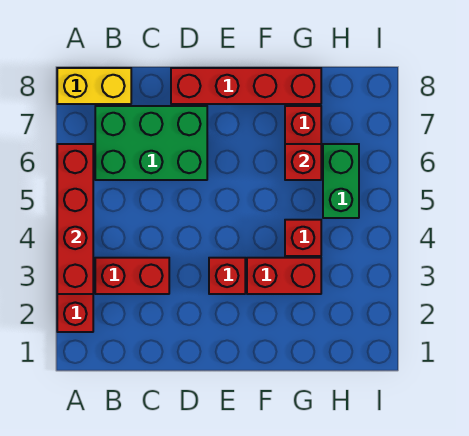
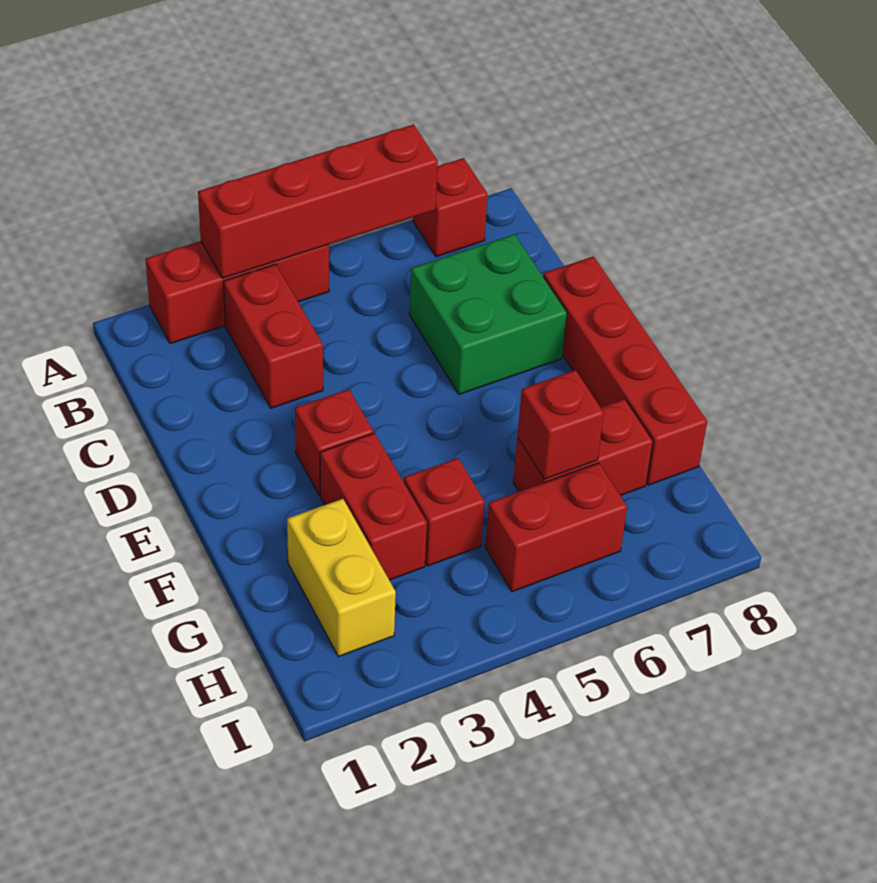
none -> red 1x1 brick [413,158,488,257]
yellow 1x2 brick [57,68,131,104] -> yellow 1x2 brick moved to [287,499,396,657]
green 2x3 brick [95,106,207,180] -> green 2x2 brick [410,234,567,394]
green 1x2 brick [323,144,359,218] -> red 1x2 brick [485,463,627,592]

